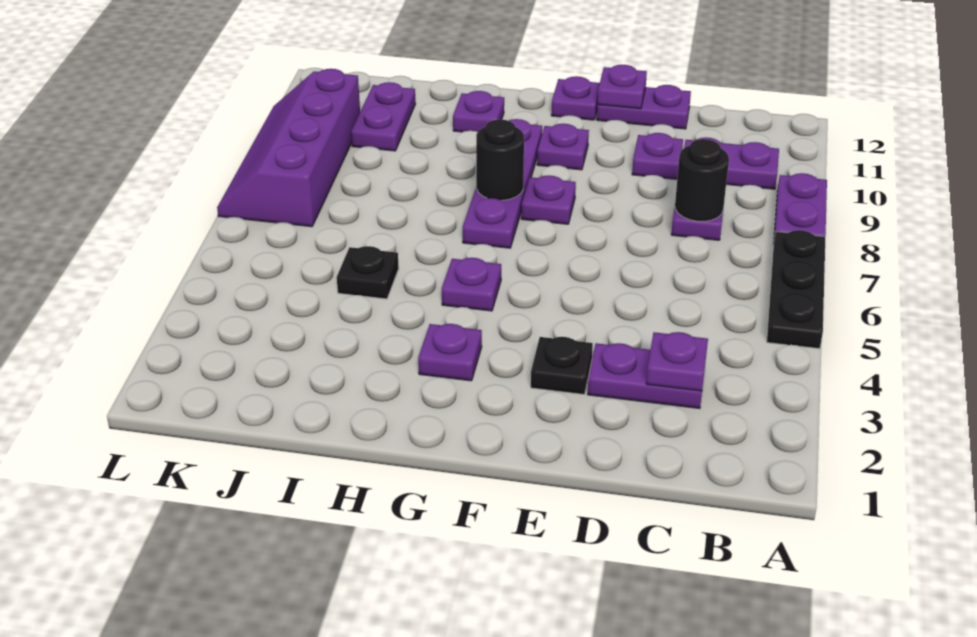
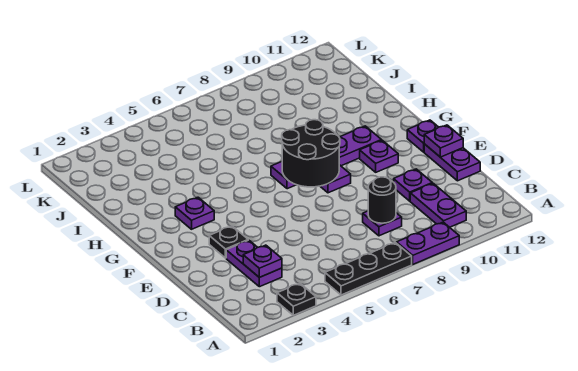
purple 1x1 plate [442,258,501,311] -> none
black 1x1 round brick [476,119,524,200] -> black 2x2 round brick [282,120,340,187]
purple 1x1 plate [453,91,504,132] -> none
black 1x1 plate [337,246,399,299] -> black 1x1 plate moved to [277,283,316,315]
purple 1x2 plate [351,82,415,151] -> none
purple 2x4 slope [217,69,360,227] -> none

